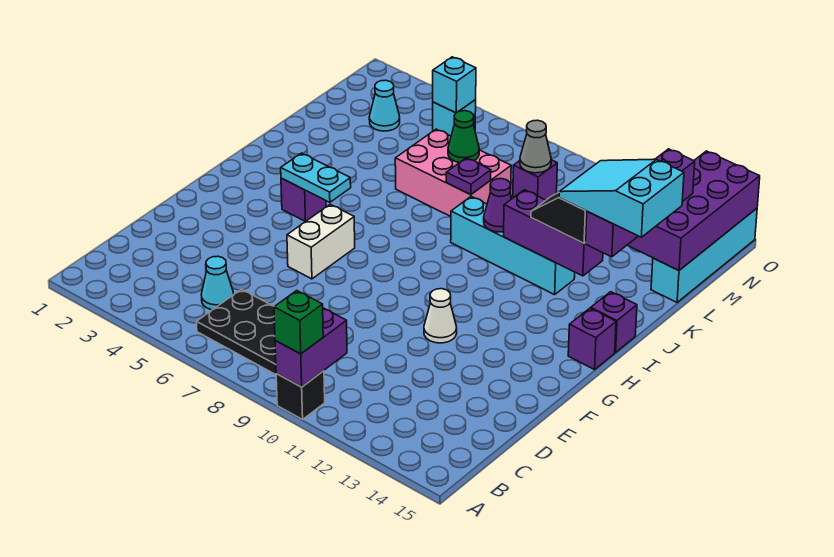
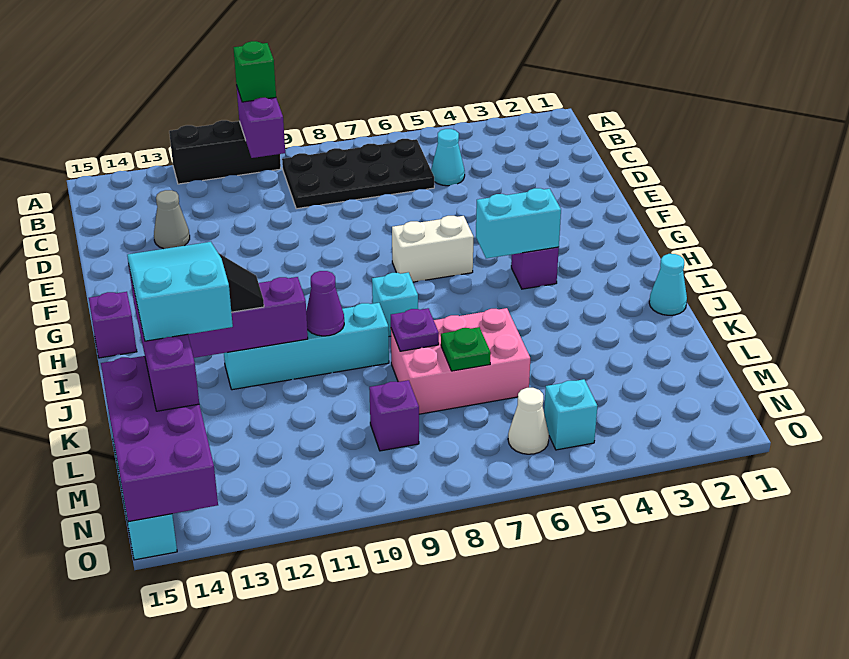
black 1x1 brick [276,371,325,419] -> black 1x3 brick [169,120,281,184]
white 1x2 brick [287,204,355,279] -> white 1x2 brick turned to [392,216,474,282]
white 1x1 cone [424,289,457,343] -> white 1x1 cone moved to [508,388,549,454]
cyan 1x2 plate [281,153,351,202] -> cyan 1x2 brick [476,188,561,258]
purple 1x1 brick [591,292,637,352] -> none
cyan 2x3 slope [559,159,684,237] -> cyan 2x3 slope turned to [127,242,233,341]
green 1x1 cone [448,111,479,163] -> green 1x1 plate [441,327,491,371]
cyan 1x1 cone [369,80,400,131] -> cyan 1x1 cone moved to [649,254,687,315]
grey 1x1 cone [520,120,551,173] -> grey 1x1 cone moved to [154,190,190,249]
cyan 1x1 brick [433,57,476,113] -> cyan 1x1 brick moved to [372,272,418,336]

